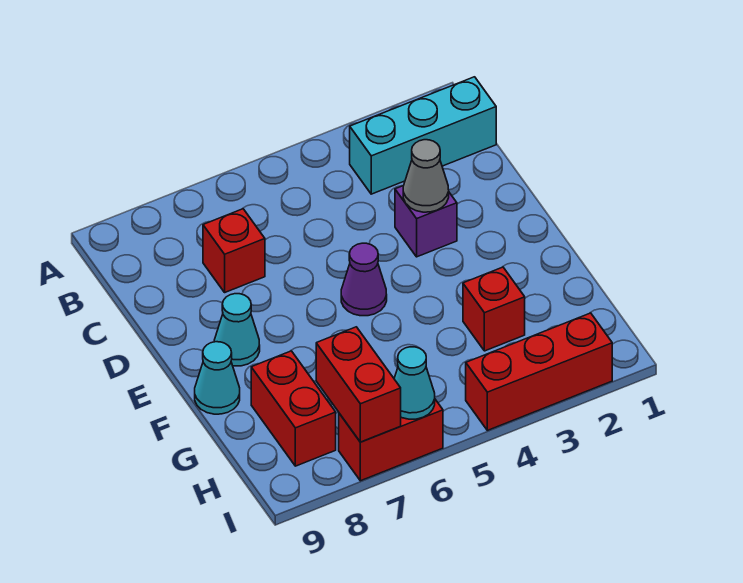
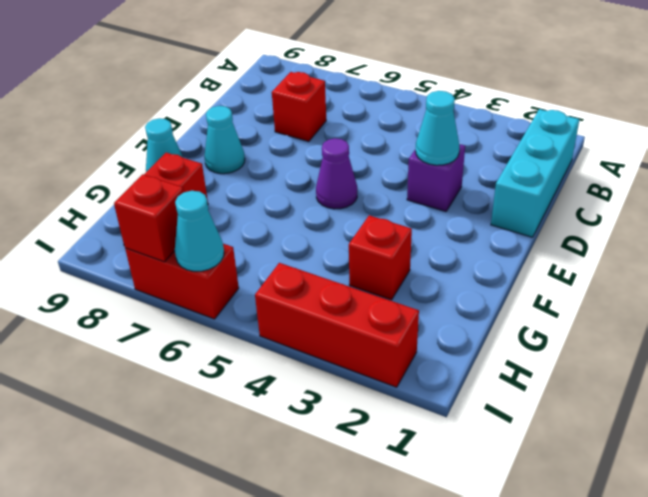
cyan 1x3 brick [350,77,496,194] -> cyan 1x3 brick turned to [491,109,580,237]
grey 1x1 cone [403,140,449,212] -> cyan 1x1 cone [416,91,459,165]
red 1x2 brick [316,327,401,442] -> red 1x1 brick [114,174,184,262]

